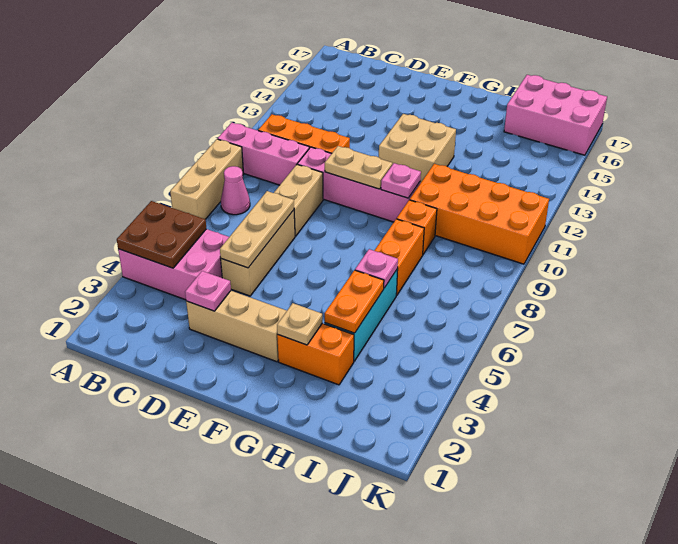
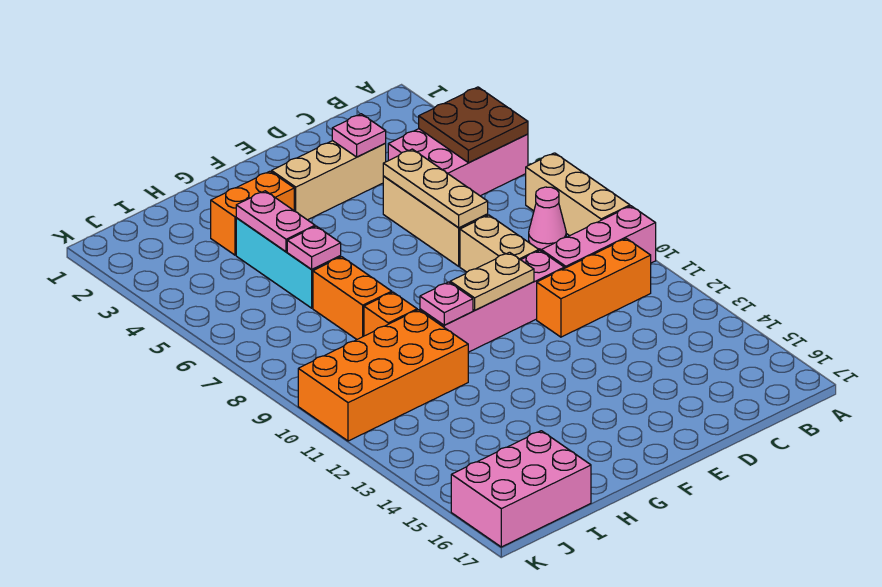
tan 2x2 brick [379,114,456,183] -> none
tan 1x1 plate [277,303,322,345] -> none
orange 1x2 plate [325,270,384,333] -> pink 1x2 plate [236,191,315,252]

